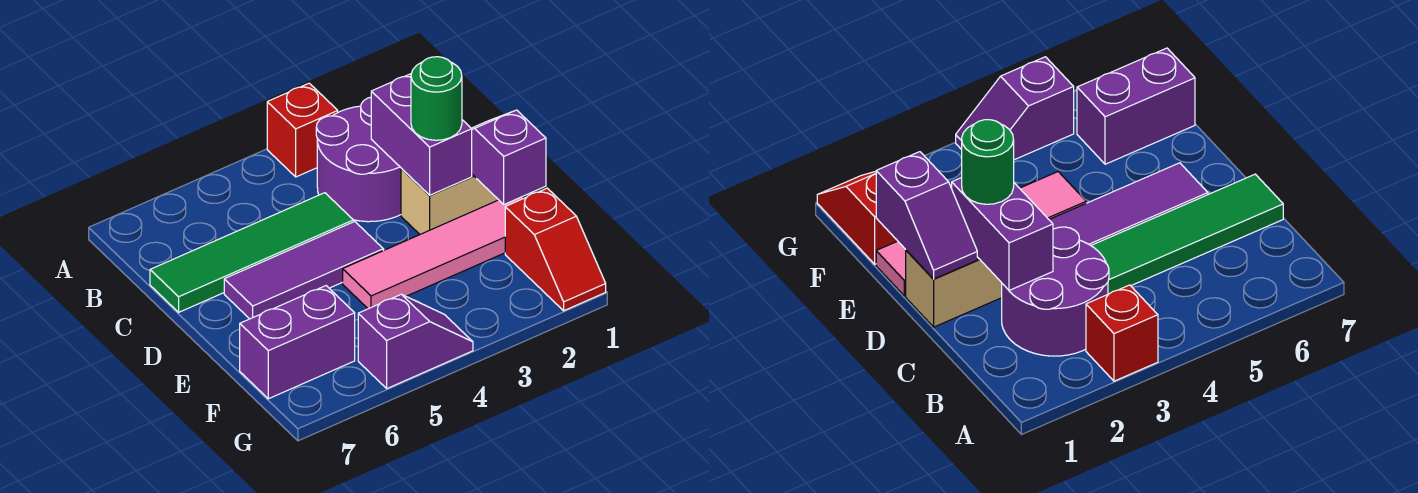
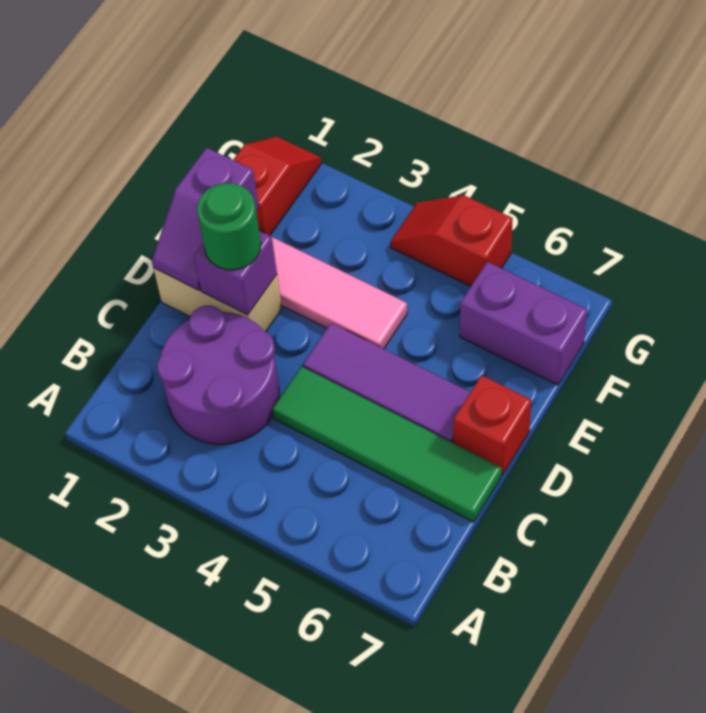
red 1x1 brick [267,83,338,177] -> red 1x1 brick moved to [454,375,532,475]
purple 1x2 brick [371,74,472,195] -> purple 1x1 brick [194,231,277,315]
purple 1x2 slope [358,294,473,388] -> red 1x2 slope [390,195,513,286]

